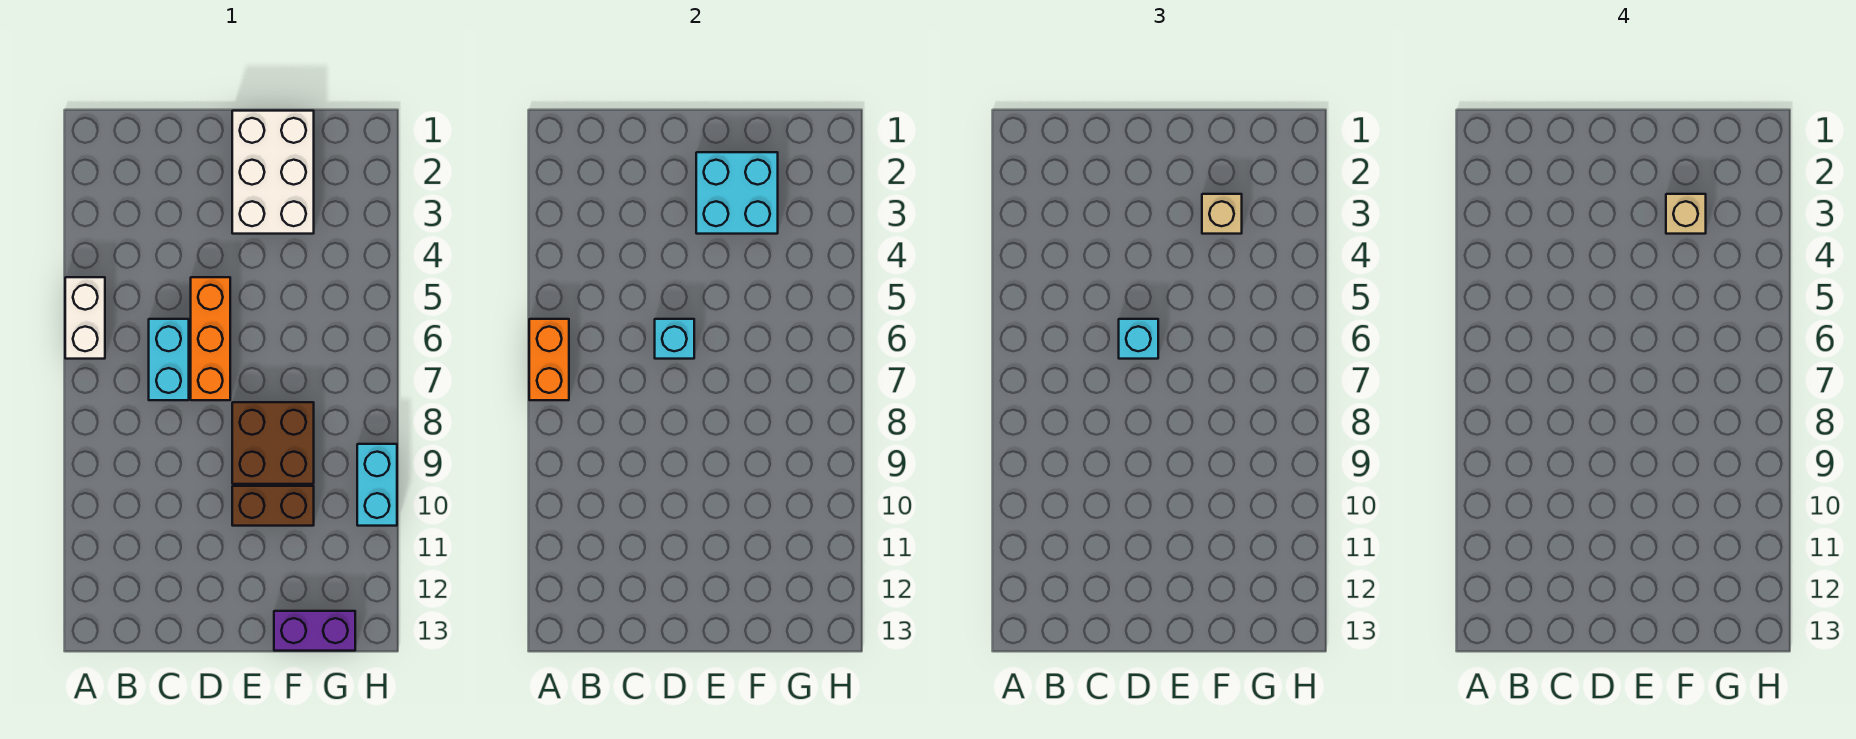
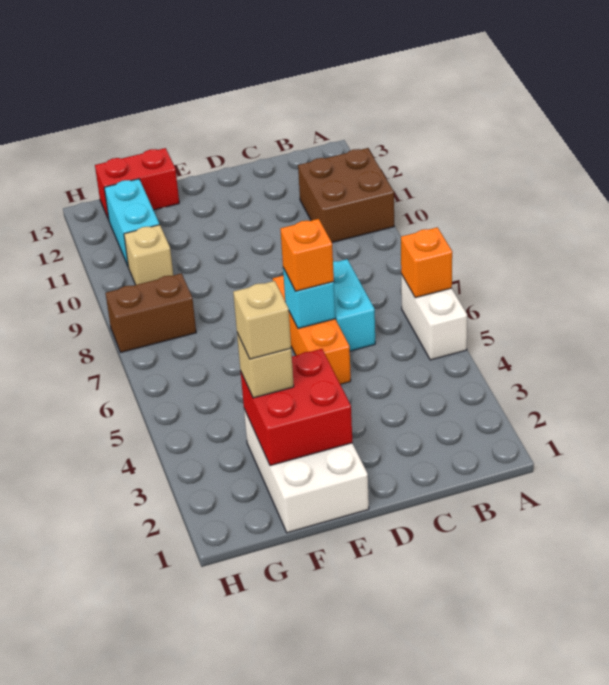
orange 1x2 brick [529,319,569,400] -> orange 1x1 brick [401,227,452,298]
cyan 1x1 brick [1119,319,1158,359] -> orange 1x1 brick [280,219,334,291]
cyan 2x2 brick [696,152,778,234] -> red 2x2 brick [241,349,352,466]
brown 2x2 brick [232,402,314,484] -> brown 2x2 brick moved to [298,148,394,242]
brown 1x2 brick [232,486,314,526] -> brown 1x2 brick moved to [106,273,196,352]
purple 1x2 brick [274,611,355,651] -> red 1x2 brick [95,148,179,220]
none -> tan 1x1 brick [124,225,173,285]
cyan 1x2 brick [357,444,397,526] -> cyan 1x2 brick moved to [104,179,160,266]

